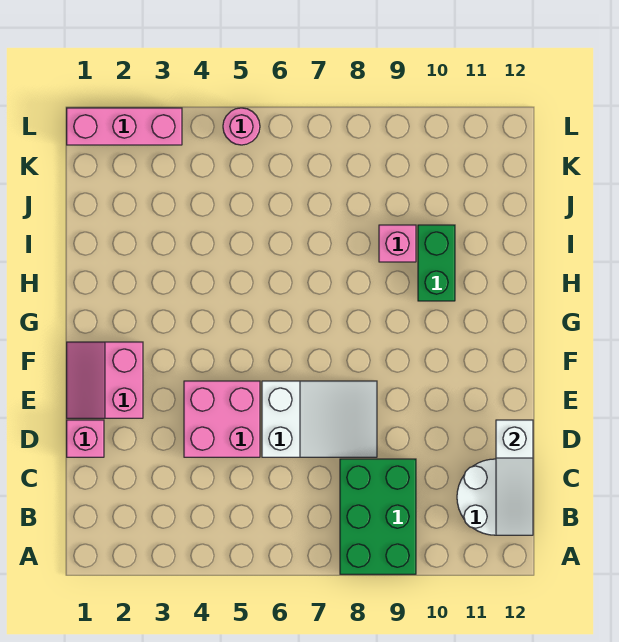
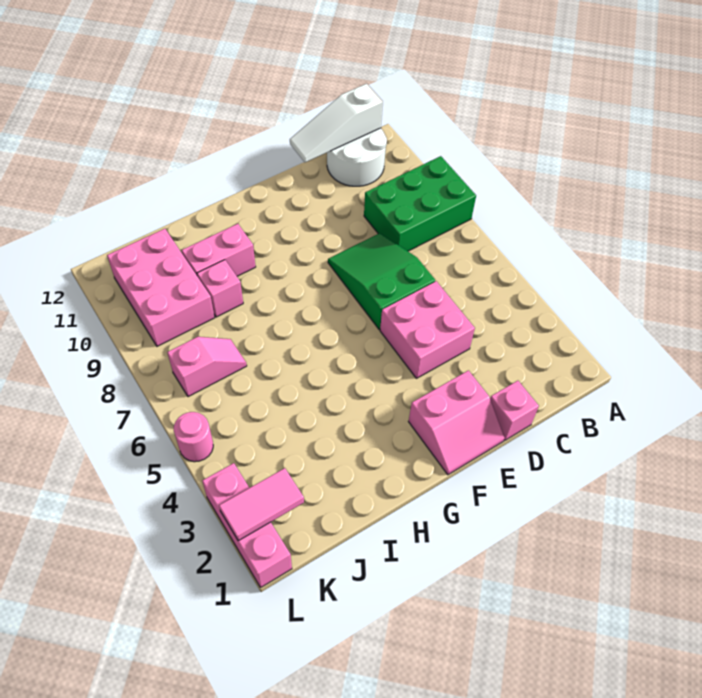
white 1x3 slope [496,420,533,535] -> white 1x3 slope turned to [290,84,383,163]
white 2x3 slope [262,381,377,457] -> green 2x3 slope [328,233,435,330]
green 1x2 brick [418,225,455,301] -> pink 1x2 brick [182,224,256,276]
none -> pink 1x2 slope [167,337,247,397]
none -> pink 2x3 brick [107,229,215,346]
none -> pink 1x2 tile [219,468,304,541]

